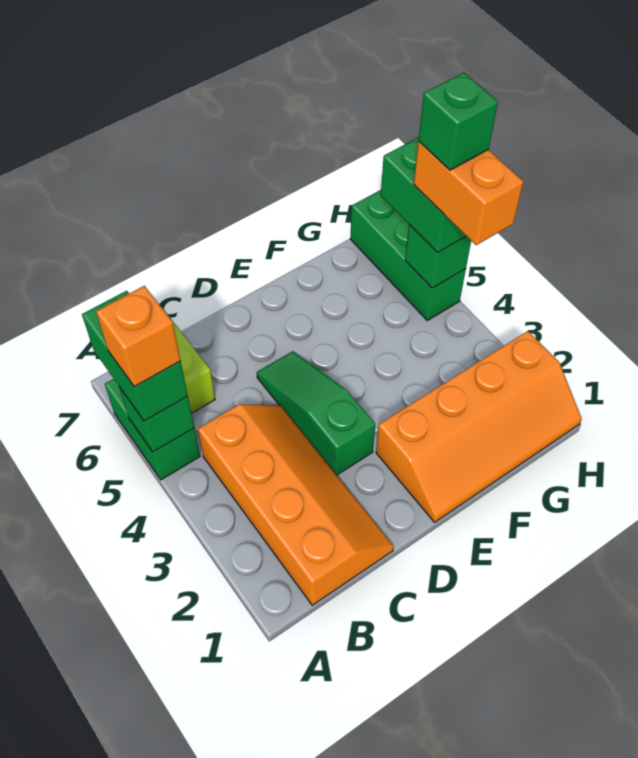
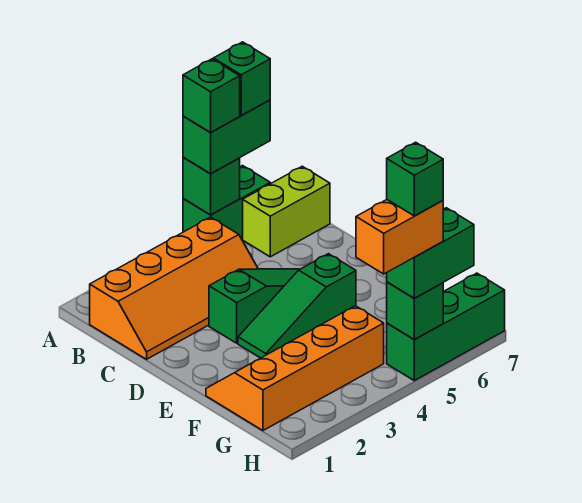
orange 1x1 brick [96,286,181,387] -> green 1x1 brick [183,59,240,133]
none -> green 1x1 brick [213,42,270,116]
orange 2x4 slope [376,331,582,522] -> orange 2x4 slope turned to [206,306,384,431]
none -> green 1x3 slope [238,254,356,358]

